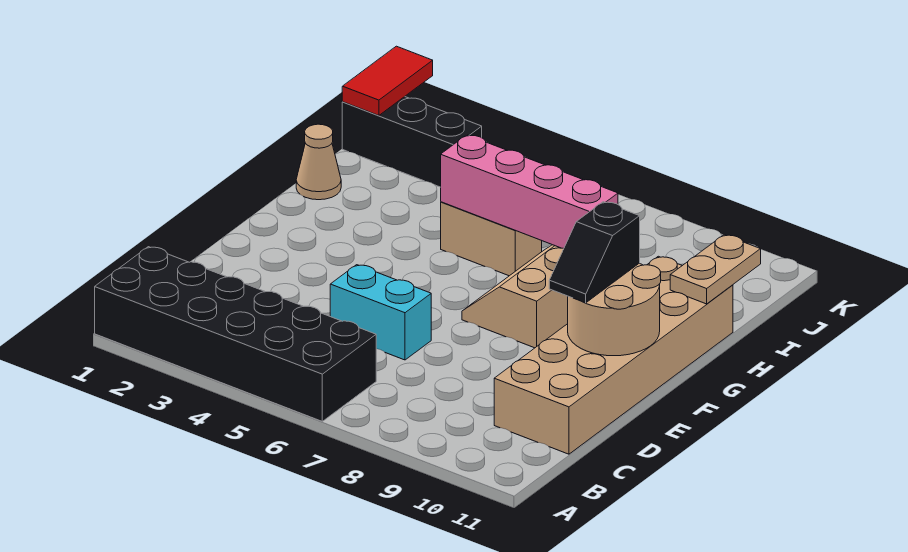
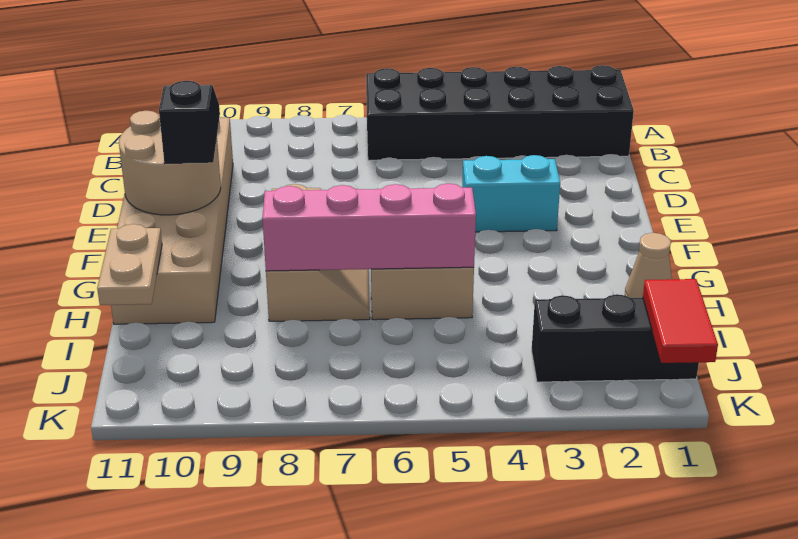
cyan 1x2 brick [330,265,431,360] -> cyan 1x2 brick moved to [462,155,560,232]

